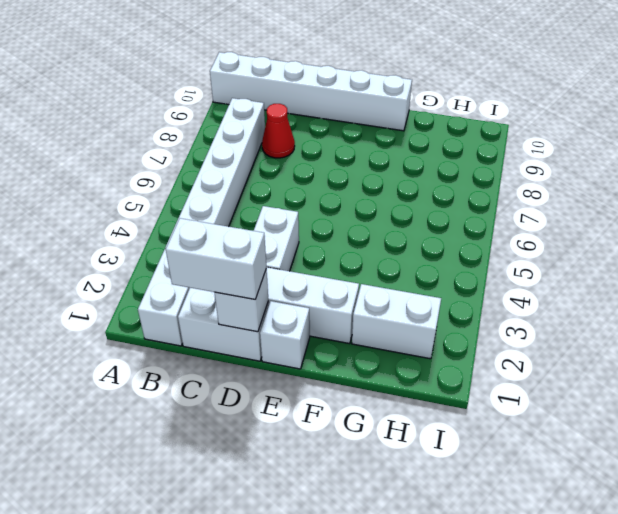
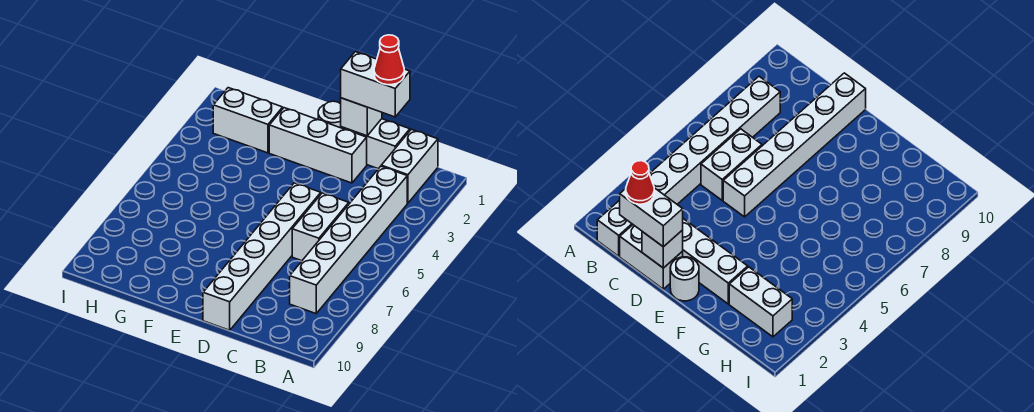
white 1x6 brick [210,52,412,131] -> white 1x6 brick turned to [203,183,321,330]
red 1x1 cone [262,104,295,158] -> red 1x1 cone moved to [374,35,404,85]
white 1x2 brick [254,206,299,271] -> white 1x2 brick moved to [292,193,349,261]
white 1x1 brick [260,301,310,369] -> white 1x1 round brick [318,101,341,128]

